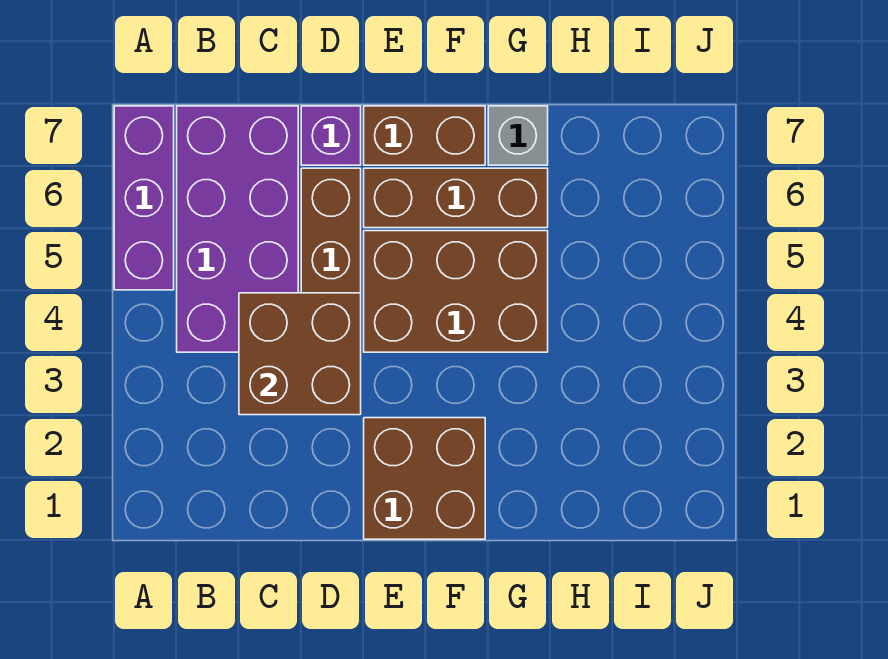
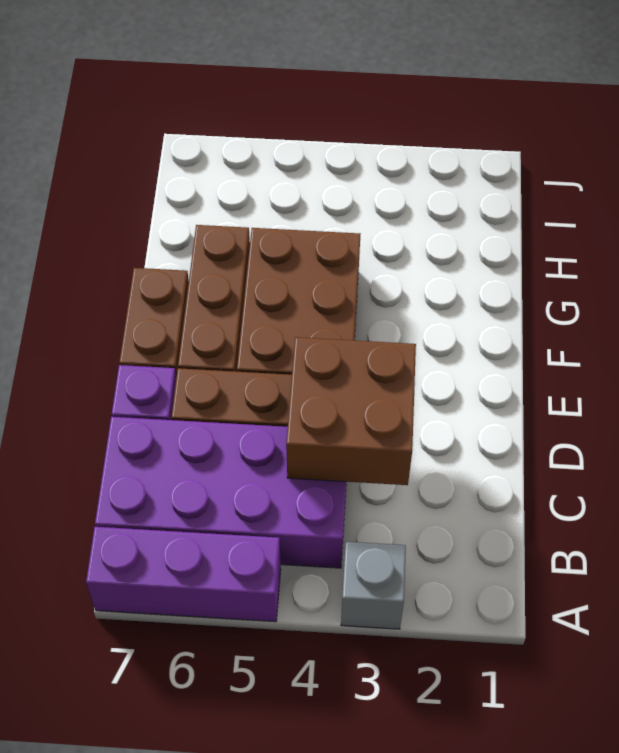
brown 2x2 brick [364,418,485,539] -> none
grey 1x1 brick [488,106,548,165] -> grey 1x1 brick moved to [341,542,406,629]

